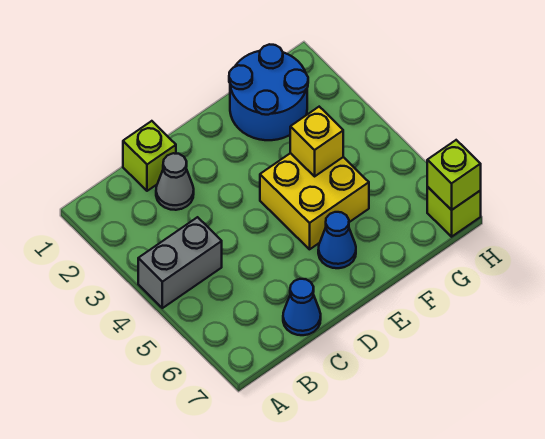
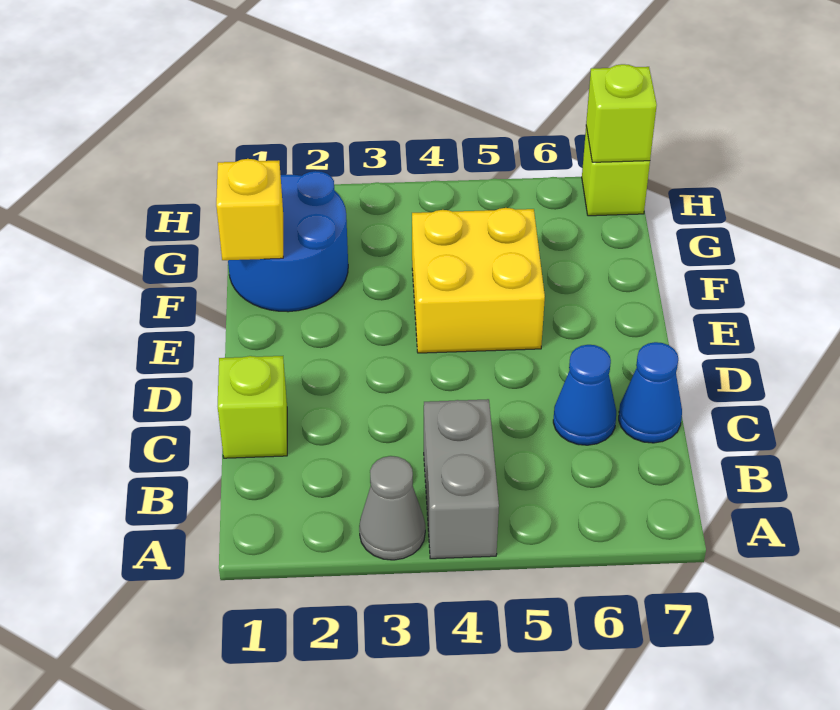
grey 1x1 cone [156,153,194,210] -> grey 1x1 cone moved to [359,456,425,560]
blue 1x1 cone [318,212,356,268] -> blue 1x1 cone moved to [553,345,616,445]
yellow 1x1 brick [290,107,343,176] -> yellow 1x1 brick moved to [216,159,283,260]

